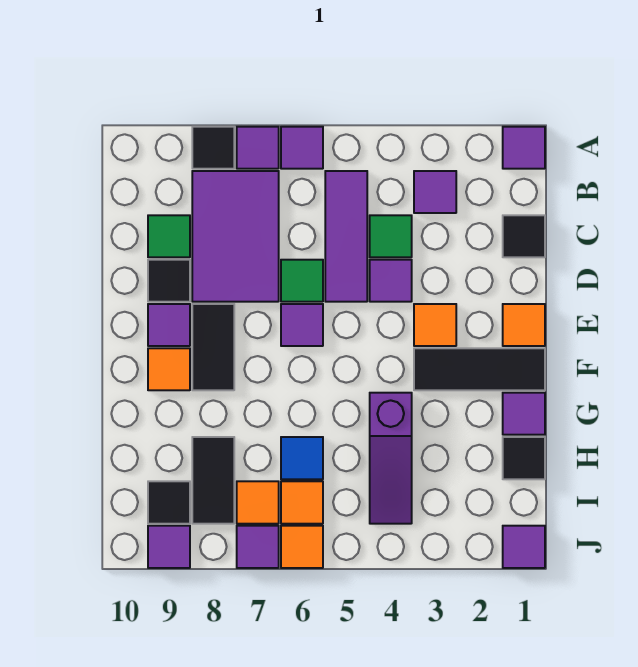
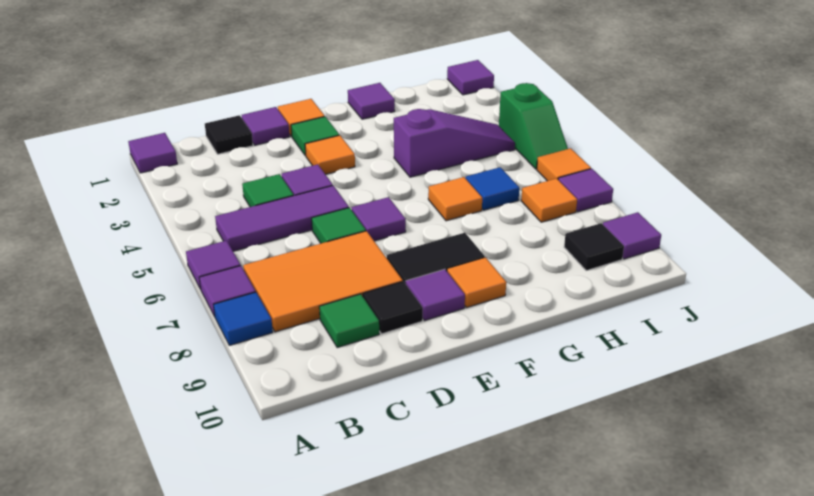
black 1x1 tile [192,127,234,169] -> blue 1x1 tile [214,292,273,345]
purple 1x1 tile [414,171,456,213] -> purple 1x1 tile moved to [242,107,290,145]
purple 2x3 tile [192,171,279,302] -> orange 2x3 tile [243,231,403,332]
none -> green 1x1 tile [291,117,339,156]
black 1x3 tile [414,348,545,390] -> none
black 1x1 tile [503,437,545,479] -> none
black 1x2 tile [192,437,234,524] -> none
orange 1x1 tile [281,481,323,524] -> orange 1x1 tile moved to [428,177,482,221]
none -> green 1x2 slope [499,83,568,169]

